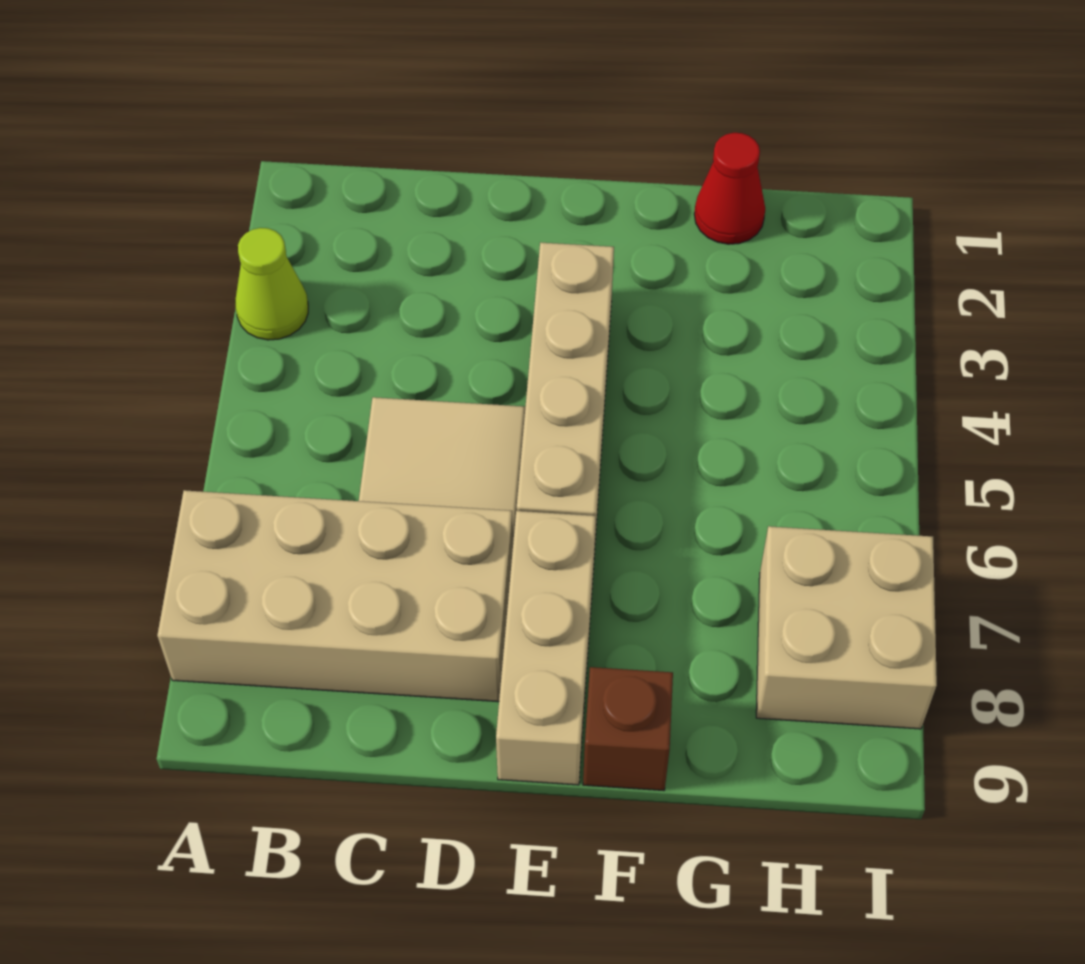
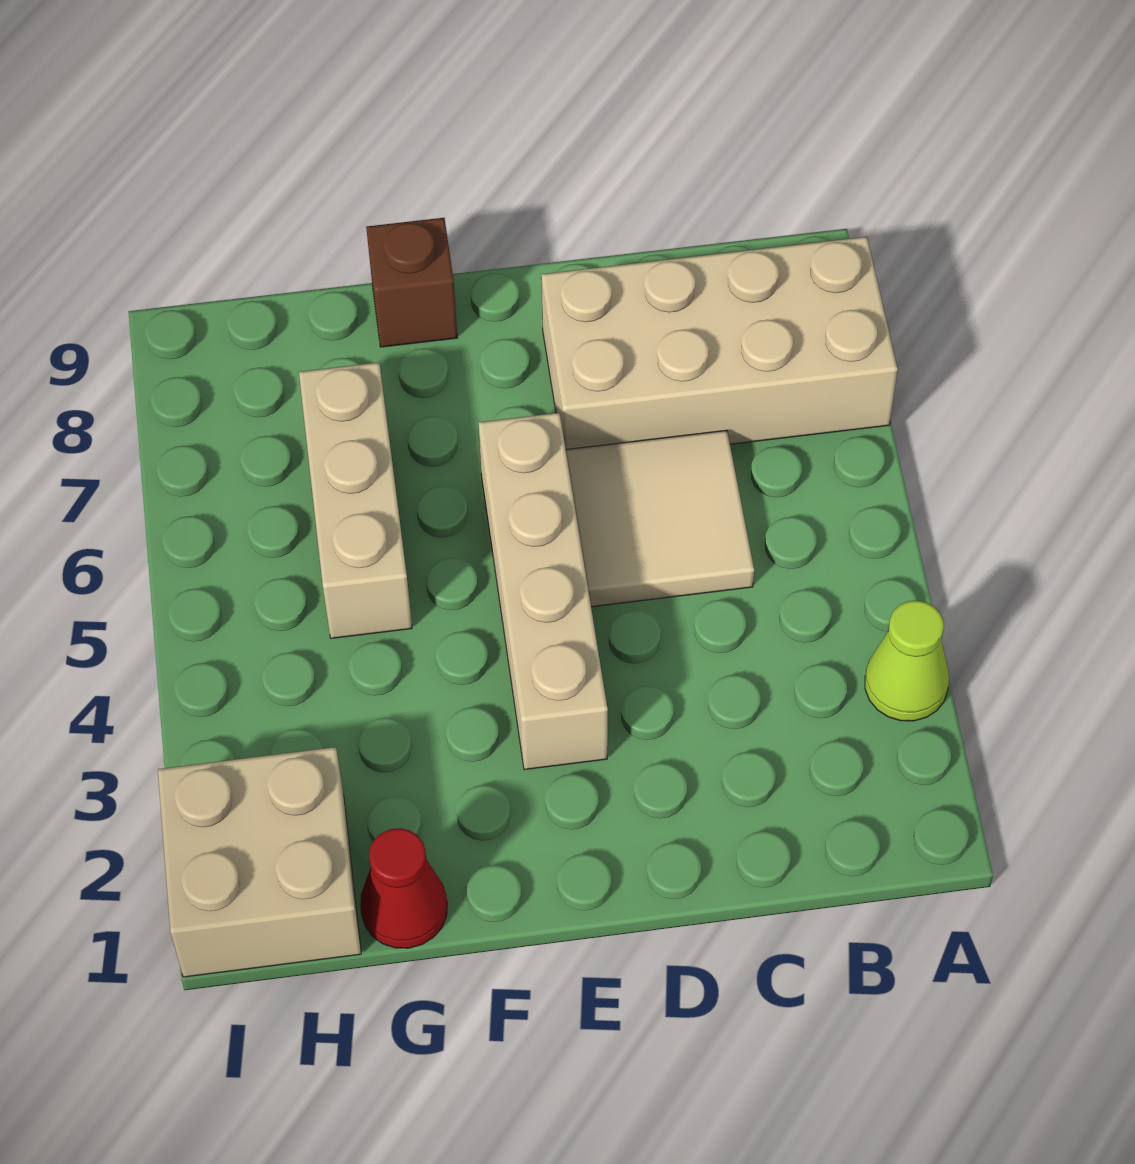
tan 1x3 brick [496,511,596,785] -> tan 1x3 brick moved to [299,362,412,638]
tan 2x2 brick [756,526,937,729] -> tan 2x2 brick moved to [158,747,361,977]

